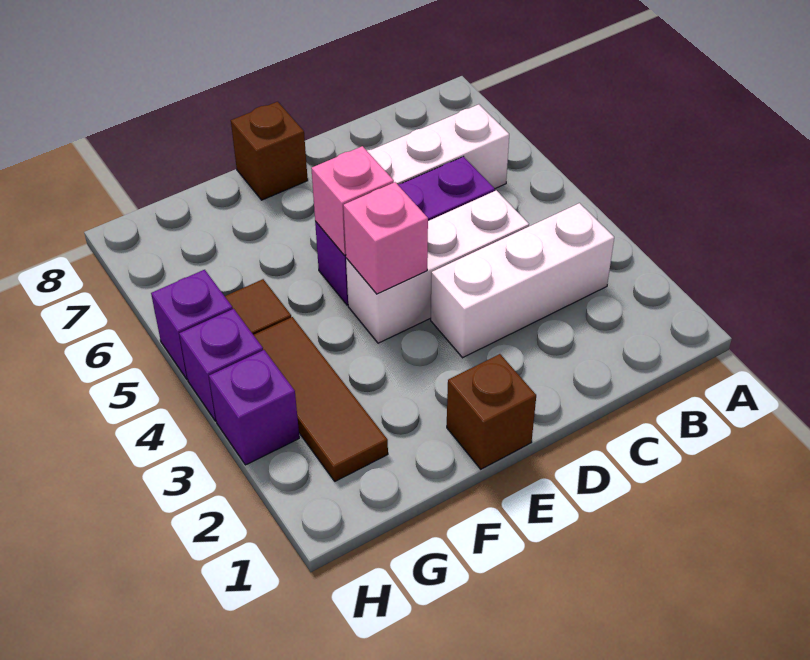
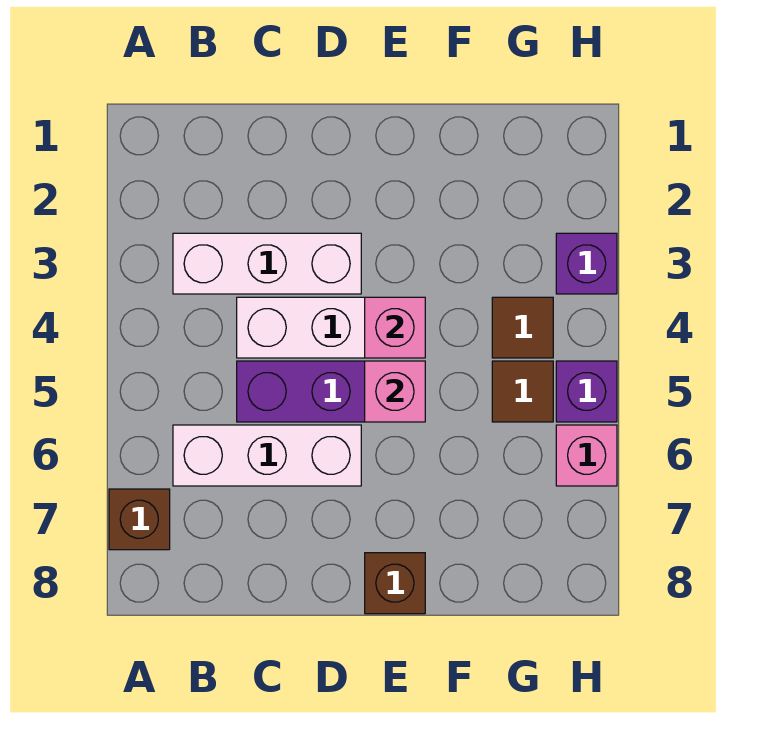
brown 1x1 brick [447,354,536,469] -> brown 1x1 brick moved to [109,489,170,550]
brown 1x3 tile [254,317,388,481] -> brown 1x1 tile [492,297,553,358]
purple 1x1 brick [179,309,263,421] -> none
none -> pink 1x1 brick [556,425,617,486]

